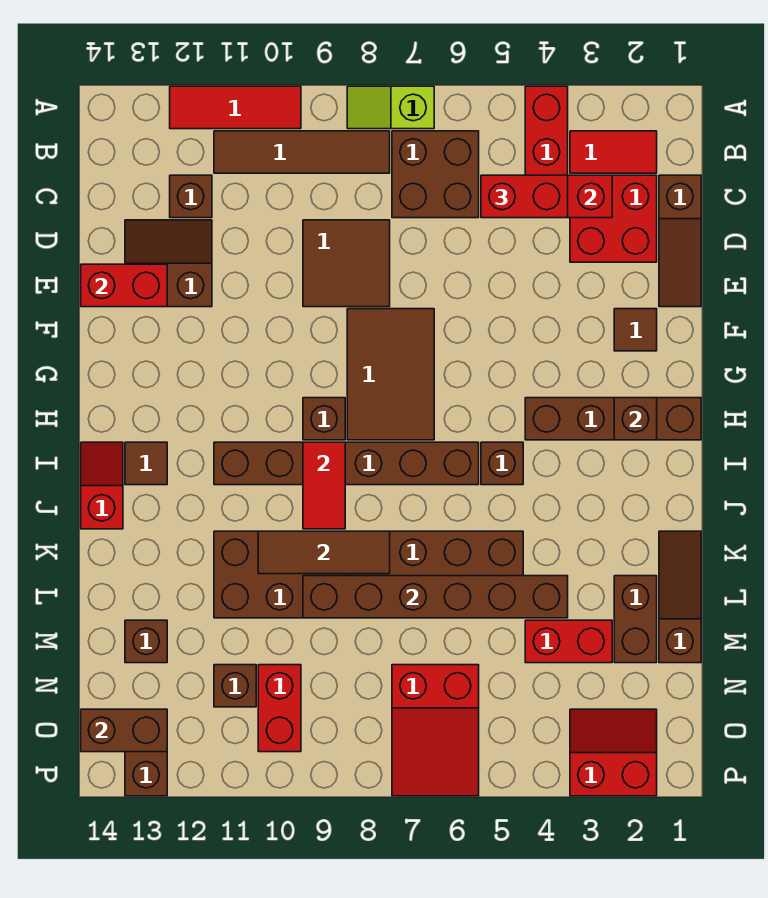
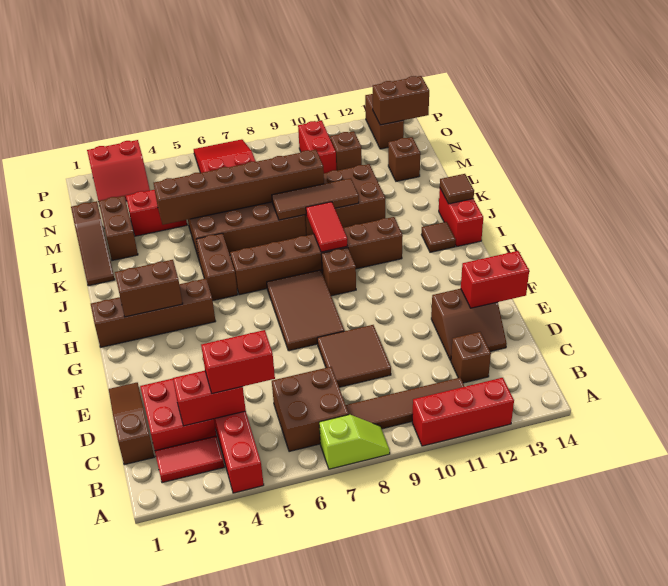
red 1x3 tile [170,86,301,129] -> red 1x3 brick [412,378,514,446]
brown 1x1 tile [614,309,657,351] -> brown 1x1 tile moved to [440,174,474,204]
brown 1x1 brick [614,398,657,440] -> brown 1x2 brick [115,260,183,317]
brown 1x1 brick [481,442,523,485] -> brown 1x2 brick [196,233,238,300]
red 1x2 slope [81,442,123,529] -> red 1x2 brick [439,189,483,247]

